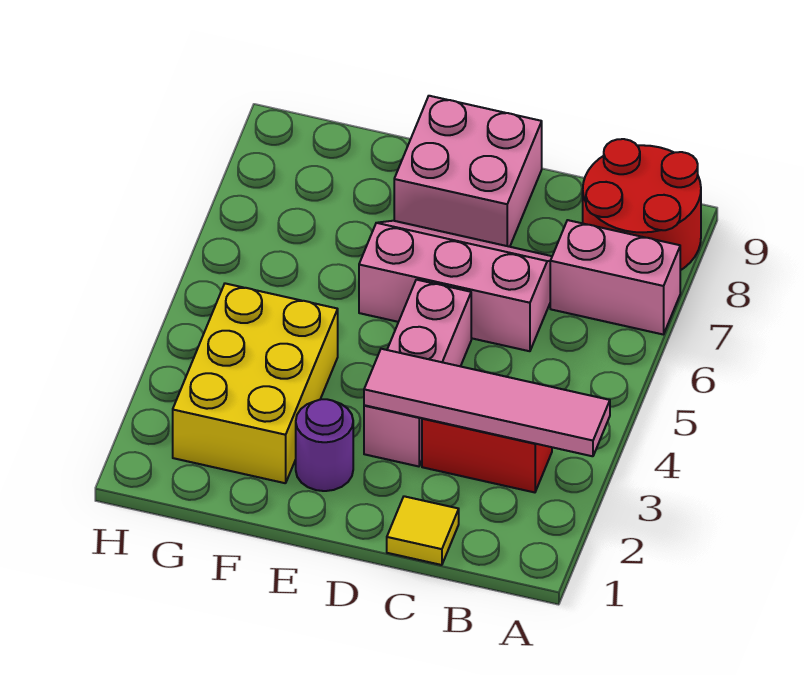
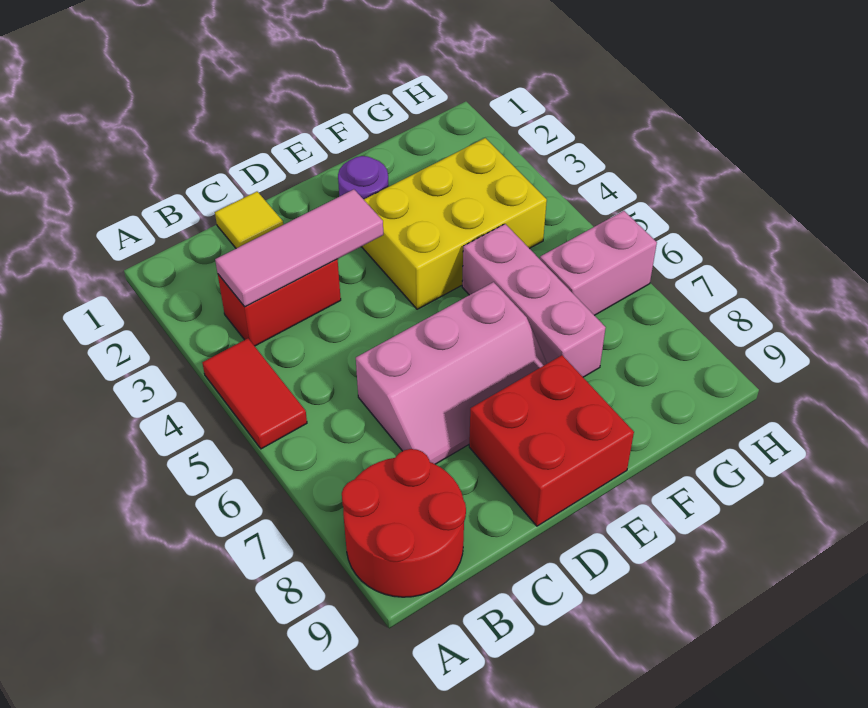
pink 1x4 tile [364,349,610,456] -> pink 1x3 tile [215,189,383,307]
none -> red 1x2 tile [202,338,307,449]
pink 1x2 brick [550,220,680,335] -> pink 1x2 brick moved to [540,211,657,315]
pink 1x3 brick [364,280,471,466] -> pink 1x3 brick moved to [462,224,606,377]
pink 2x2 brick [394,96,542,247] -> red 2x2 brick [469,355,634,526]
yellow 2x3 brick [173,283,338,483] -> yellow 2x3 brick turned to [361,138,547,309]

